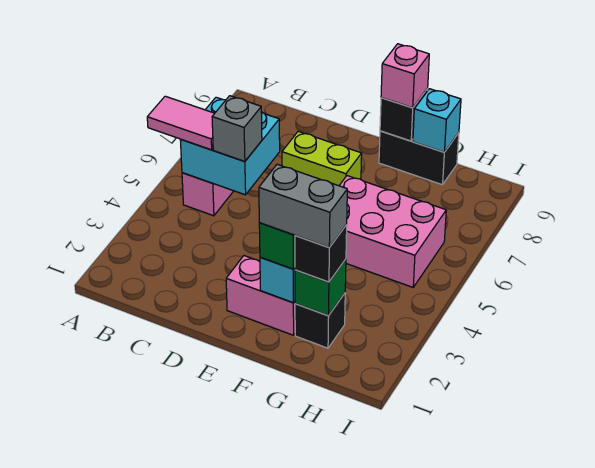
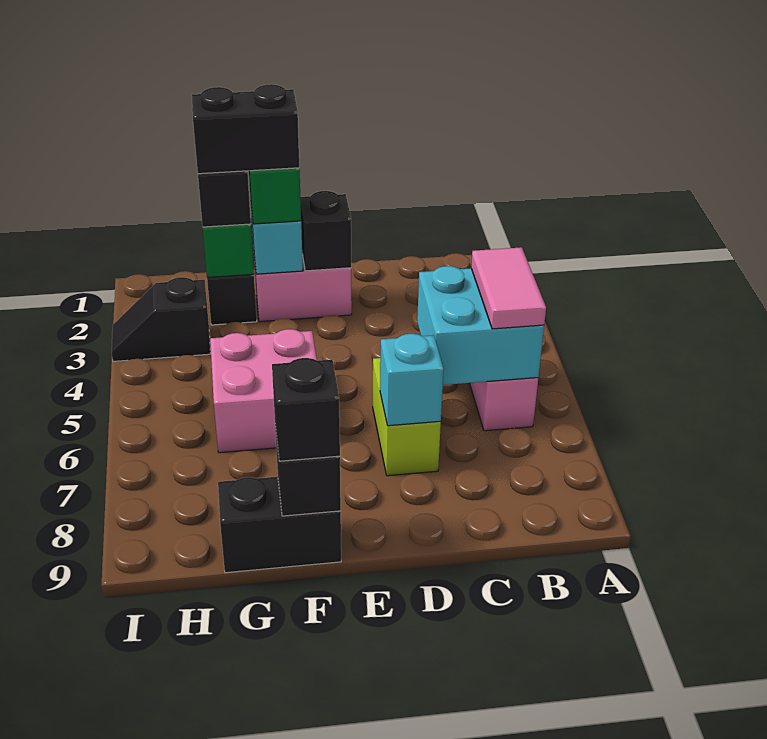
pink 1x2 tile [147,96,215,150] -> pink 1x2 tile turned to [471,247,546,329]
grey 1x1 brick [212,96,262,162] -> none
lime 1x2 brick [282,131,362,186] -> lime 1x2 brick turned to [373,358,441,476]
none -> black 1x1 brick [300,191,351,271]
grey 1x2 brick [259,164,347,247] -> black 1x2 brick [192,84,299,174]
pink 2x3 brick [339,176,446,287] -> pink 2x2 brick [210,329,317,453]
pink 1x1 brick [381,44,429,108] -> black 1x1 brick [272,358,340,461]
cyan 1x1 brick [413,89,461,152] -> cyan 1x1 brick moved to [380,334,444,426]
none -> black 1x2 slope [112,277,210,361]

